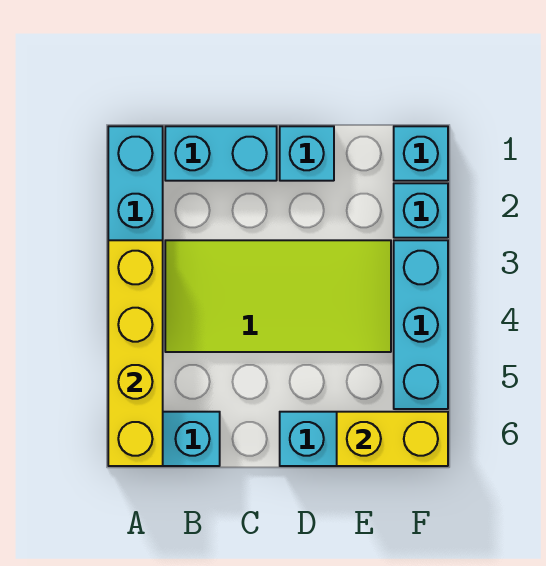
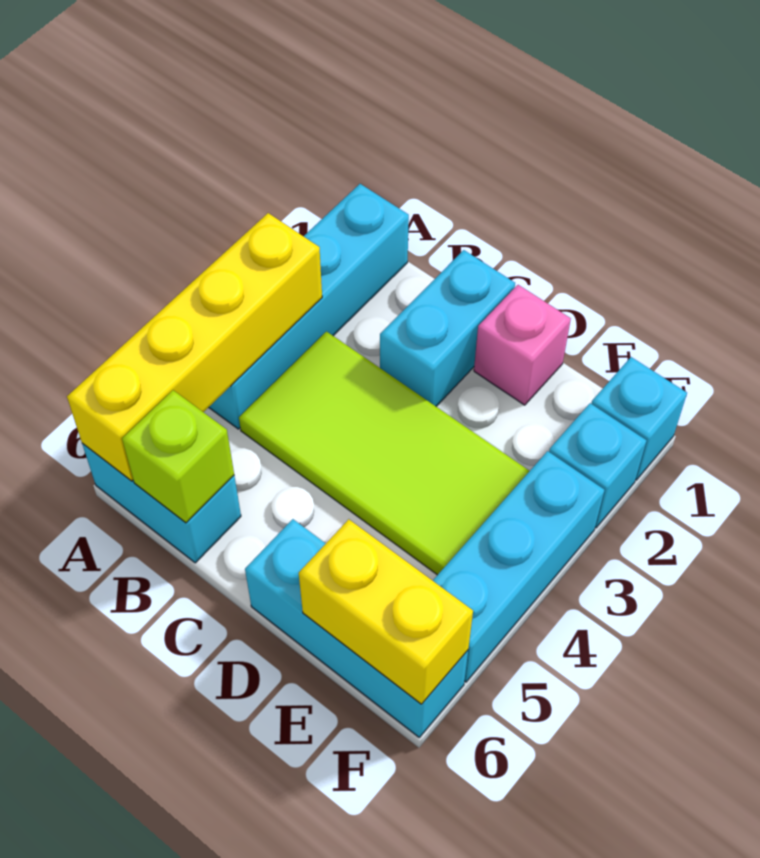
cyan 1x2 brick [165,126,277,181] -> cyan 1x2 brick turned to [380,250,515,406]
none -> lime 1x1 brick [122,390,234,523]
cyan 1x1 brick [280,126,334,181] -> pink 1x1 brick [474,285,571,405]

